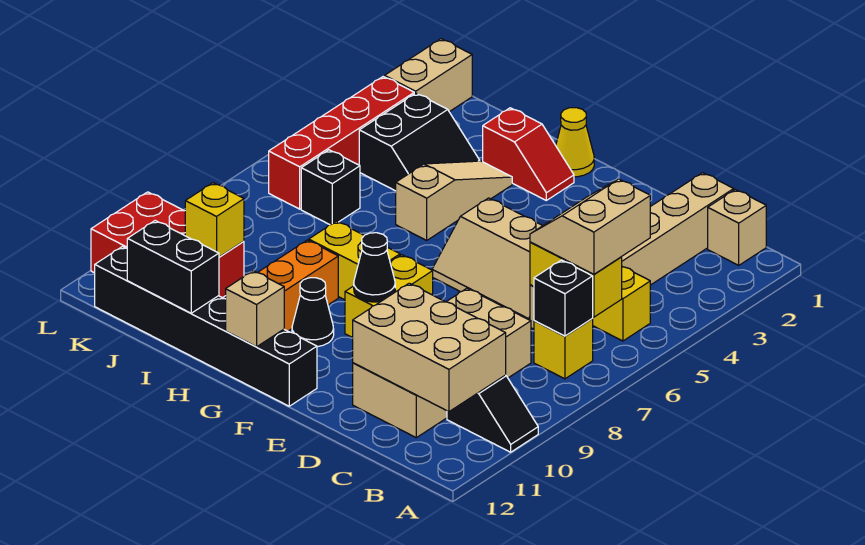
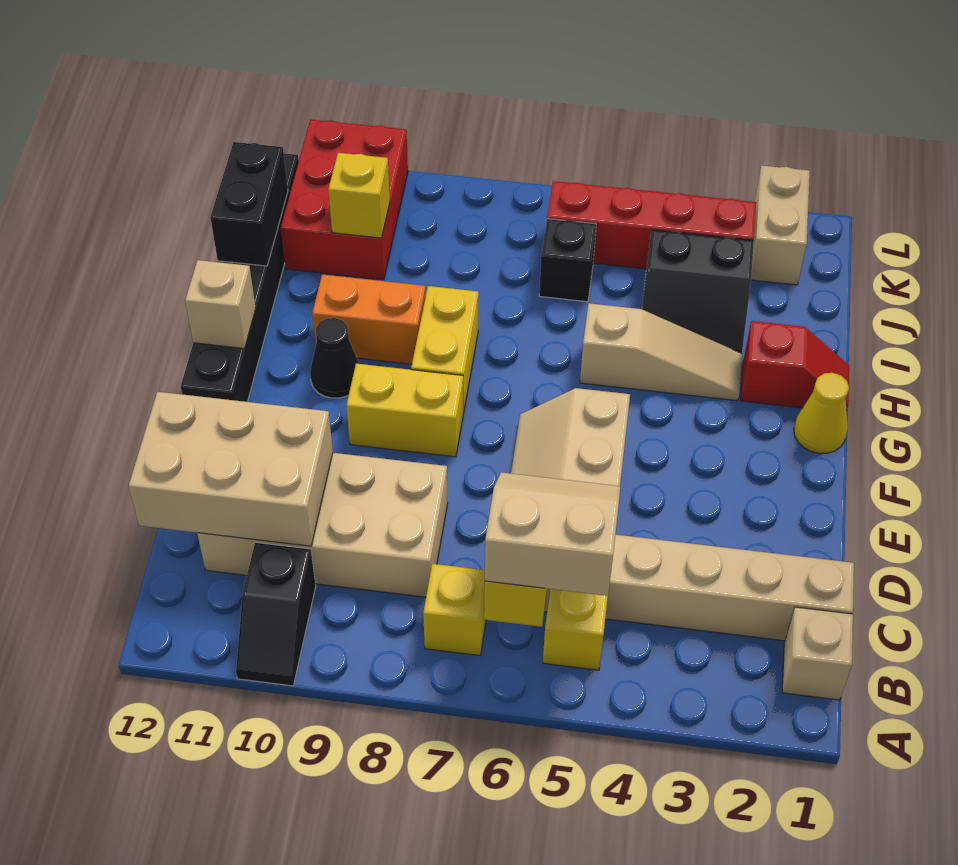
black 1x1 brick [534,260,593,336] -> none
tan 2x3 brick [353,283,506,412] -> tan 2x3 brick turned to [129,392,333,546]
black 1x1 cone [354,233,395,302] -> none
red 1x2 slope [483,108,574,200] -> red 1x2 slope turned to [741,321,849,411]
tan 1x2 brick [385,39,472,112] -> tan 1x2 brick turned to [751,165,810,285]

